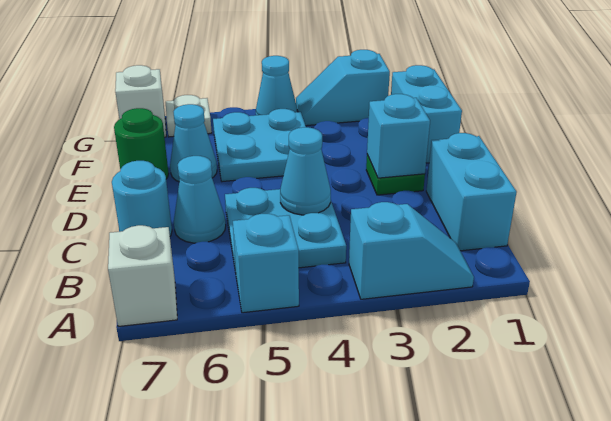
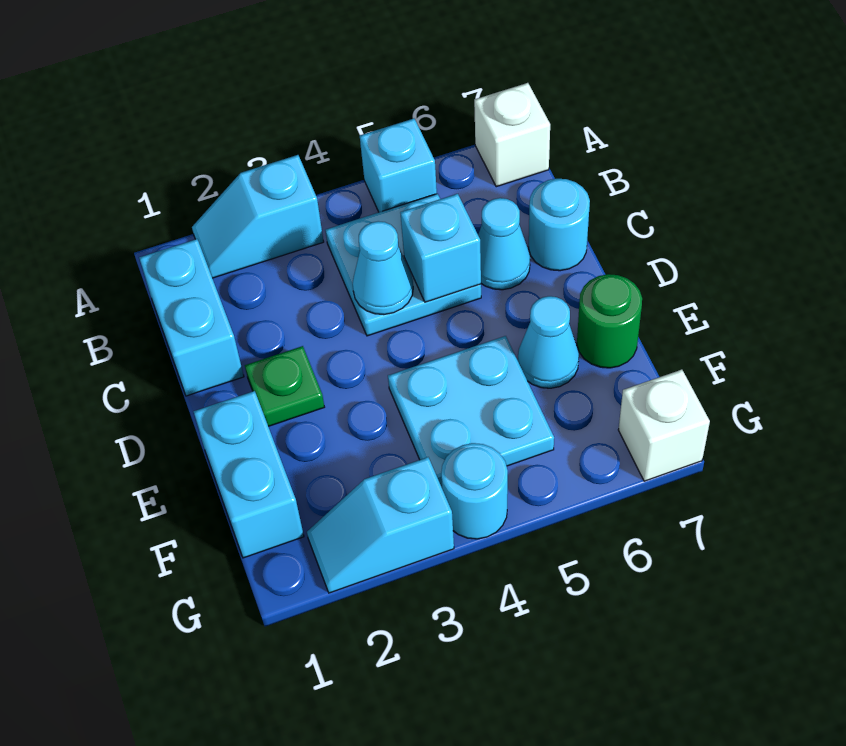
cyan 1x1 brick [367,94,430,178] -> cyan 1x1 brick moved to [400,194,481,302]
cyan 1x2 slope [296,50,390,126] -> cyan 1x2 slope turned to [307,457,454,593]
cyan 1x1 cone [256,56,297,115] -> cyan 1x1 round brick [441,443,508,539]
white 1x1 plate [166,95,212,137] -> none

